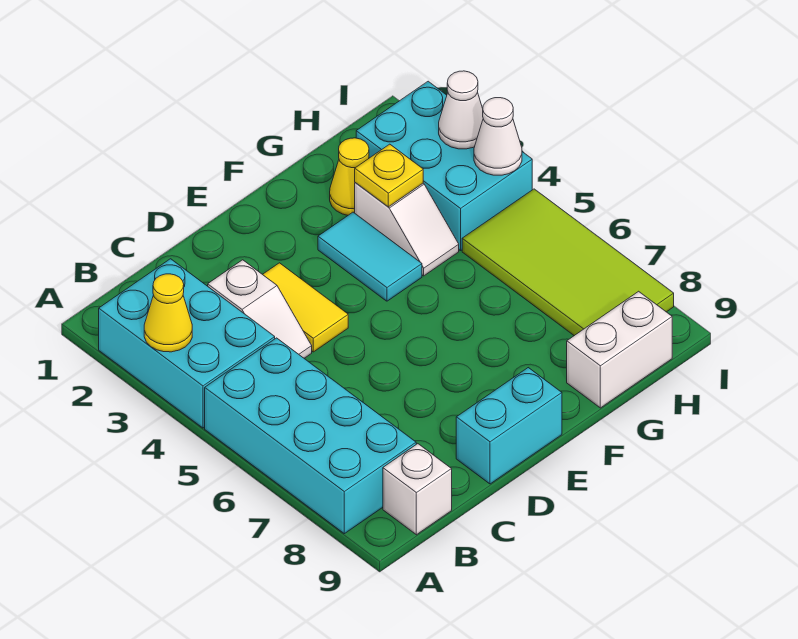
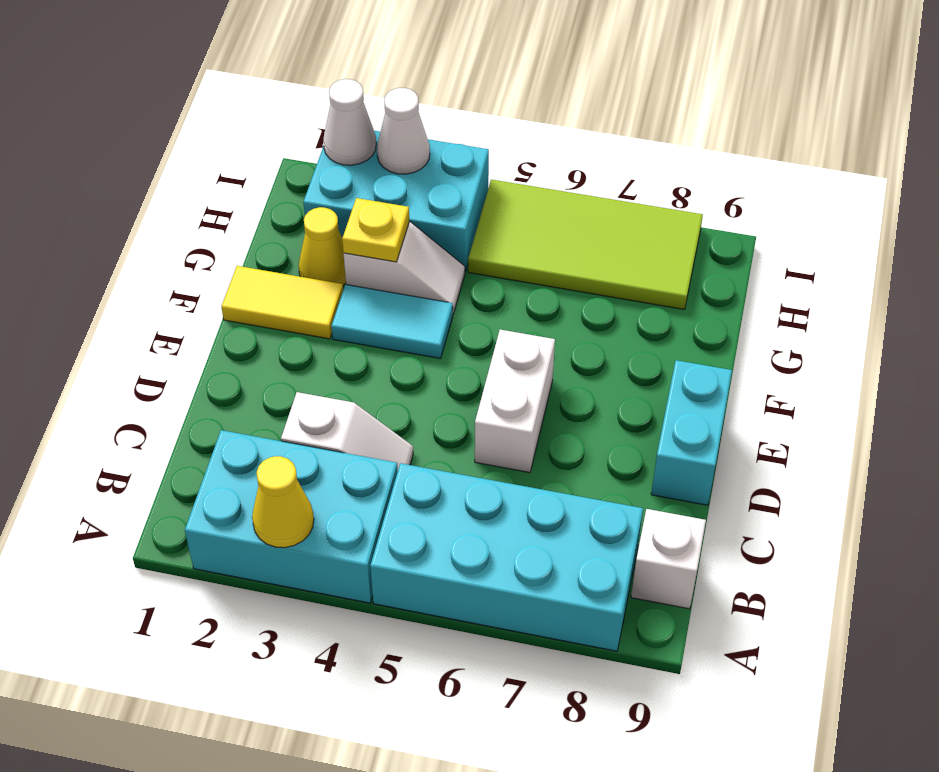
yellow 1x2 tile [263,263,348,352] -> yellow 1x2 tile moved to [221,266,343,339]
white 1x2 brick [567,291,672,408] -> white 1x2 brick moved to [475,330,555,472]
white 1x1 cone [474,98,522,175] -> white 1x1 cone moved to [323,79,376,165]

